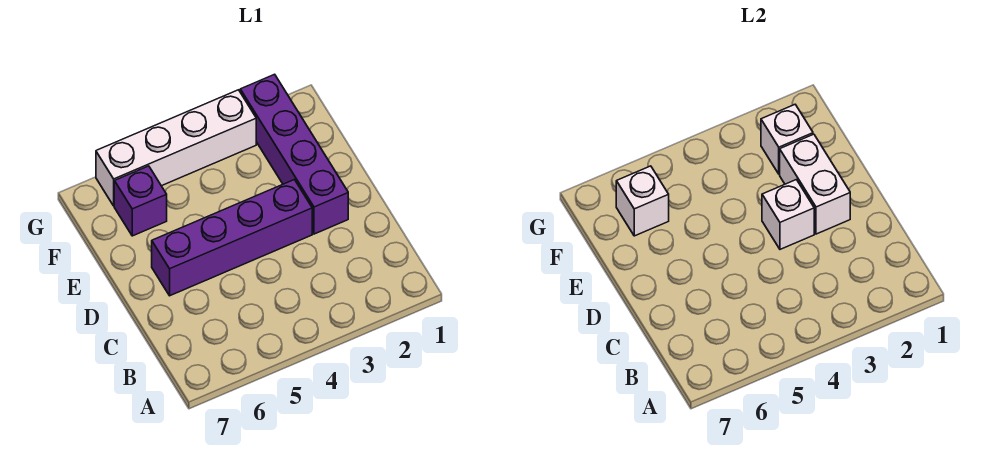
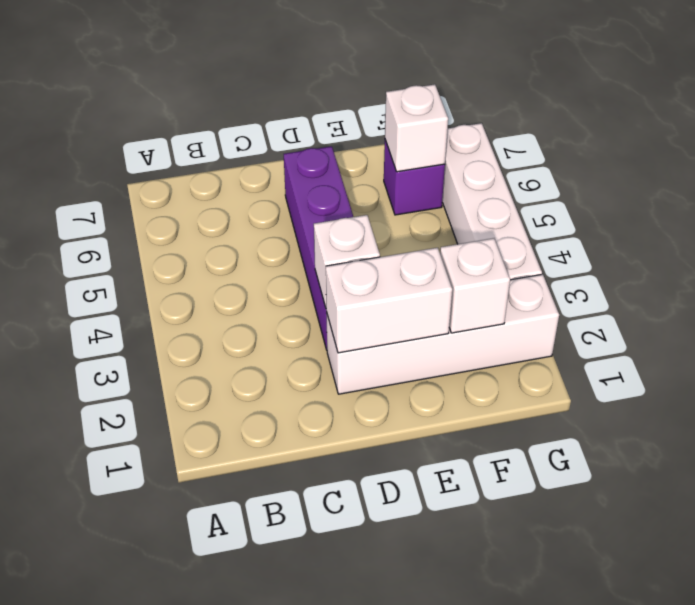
purple 1x4 brick [240,74,348,234] -> white 1x4 brick [326,274,559,394]

